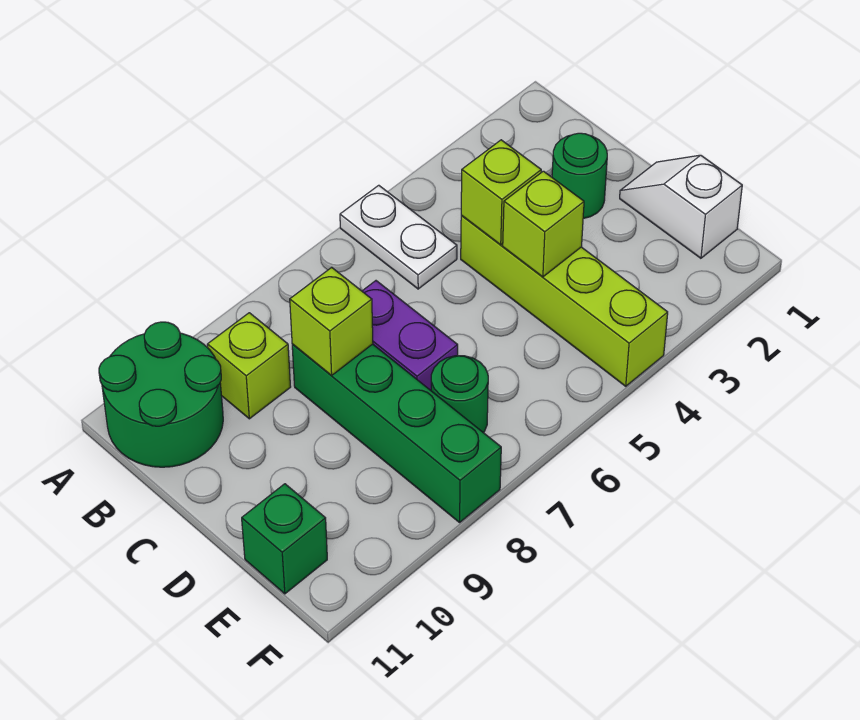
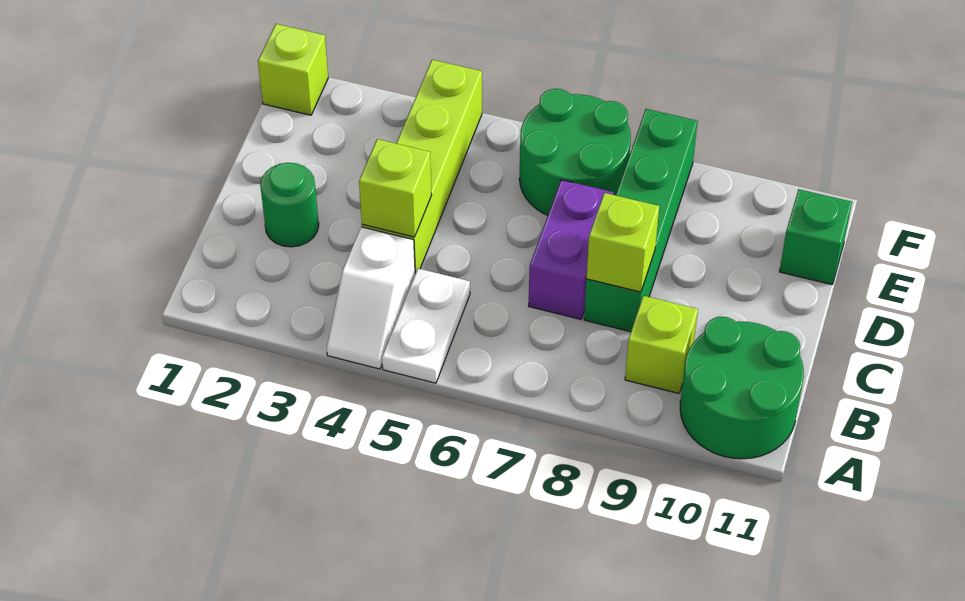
white 1x2 slope [620,155,742,258] -> white 1x2 slope moved to [327,227,415,369]
lime 1x1 brick [503,171,584,277] -> lime 1x1 brick moved to [258,24,328,115]
green 1x1 round brick [431,356,488,433] -> green 2x2 round brick [519,89,631,215]

